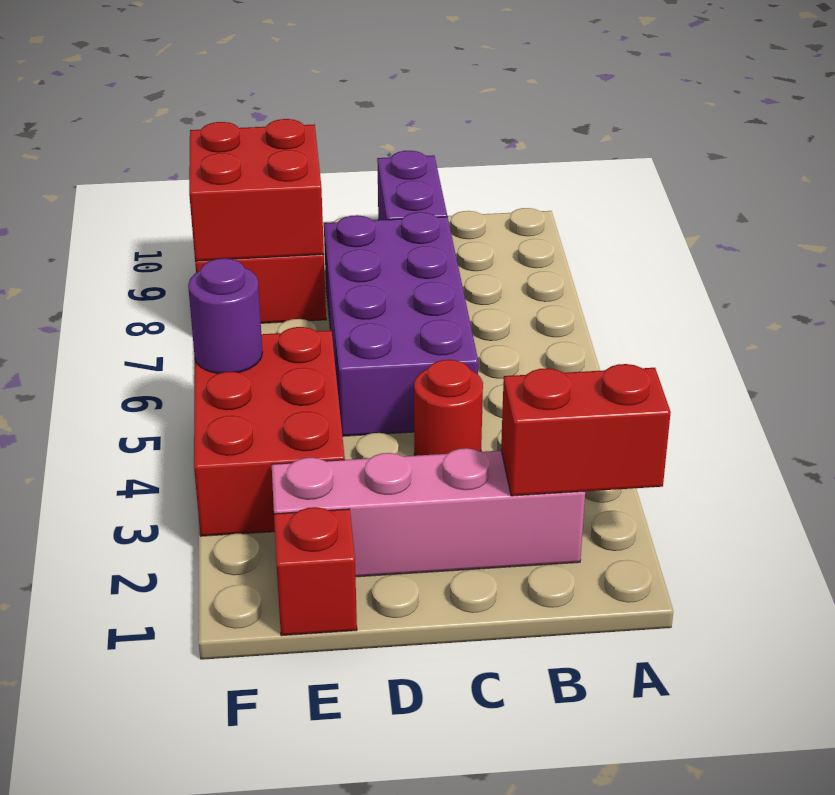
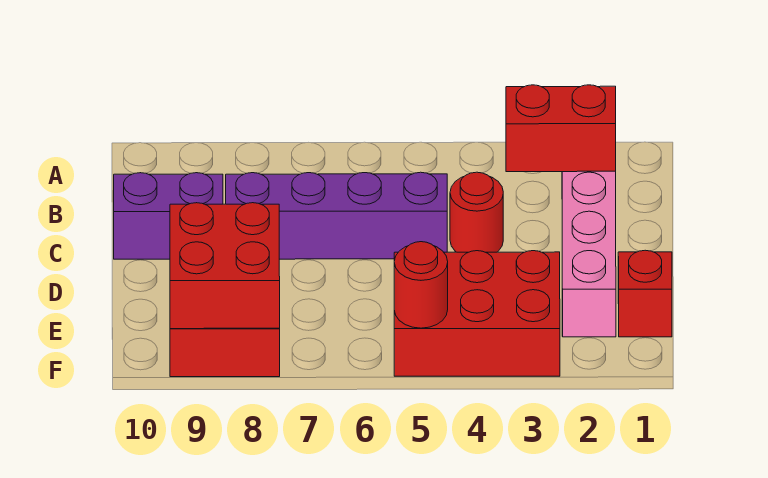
red 1x2 brick [501,364,671,496] -> red 1x2 brick turned to [506,85,616,172]
purple 2x4 brick [324,212,478,436] -> purple 1x4 brick [226,172,447,259]
purple 1x1 round brick [188,258,263,374] -> red 1x1 round brick [394,242,448,328]

